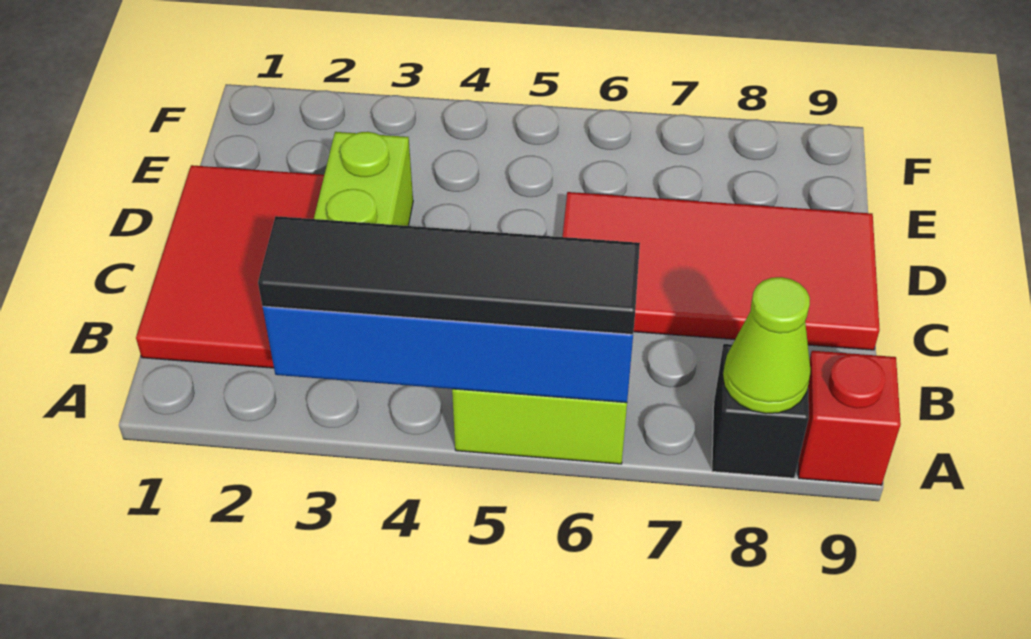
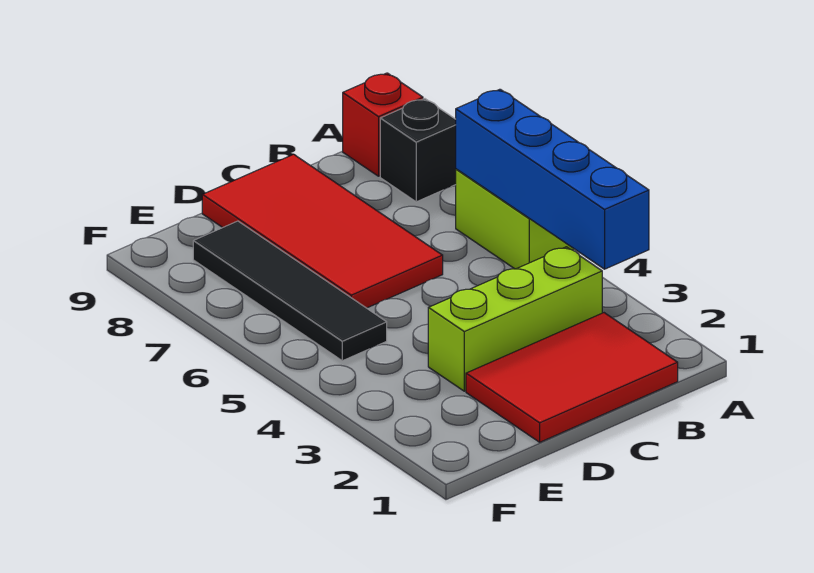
black 1x4 tile [258,216,640,334] -> black 1x4 tile moved to [193,221,387,361]
lime 1x1 cone [723,277,811,414] -> none

